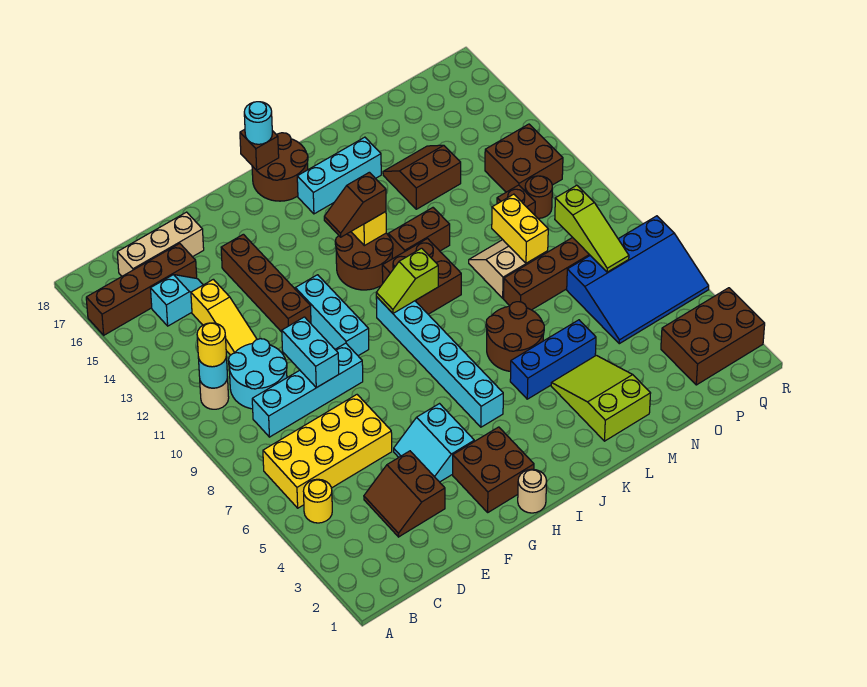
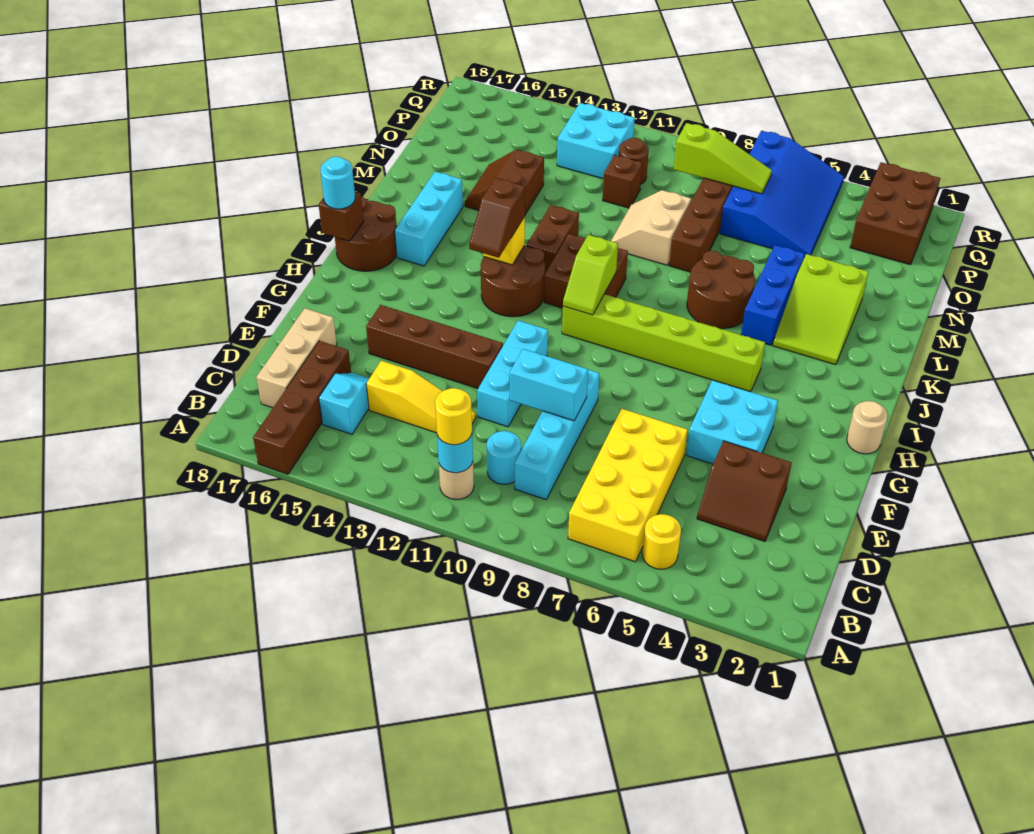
cyan 2x2 round brick [228,339,287,409] -> cyan 1x1 round brick [487,431,521,484]
cyan 2x2 slope [394,404,474,482] -> cyan 2x2 brick [686,380,778,464]
brown 2x2 brick [453,427,534,512] -> none
cyan 1x3 brick [295,275,369,356] -> cyan 1x3 brick turned to [477,321,548,427]
cyan 1x6 brick [376,297,503,427] -> lime 1x6 brick [562,294,765,392]
lime 2x3 slope [551,355,651,441] -> lime 2x3 slope turned to [773,254,868,365]
yellow 1x2 brick [492,194,548,263] -> none
brown 2x2 brick [485,124,563,192] -> cyan 2x2 brick [557,103,635,179]

